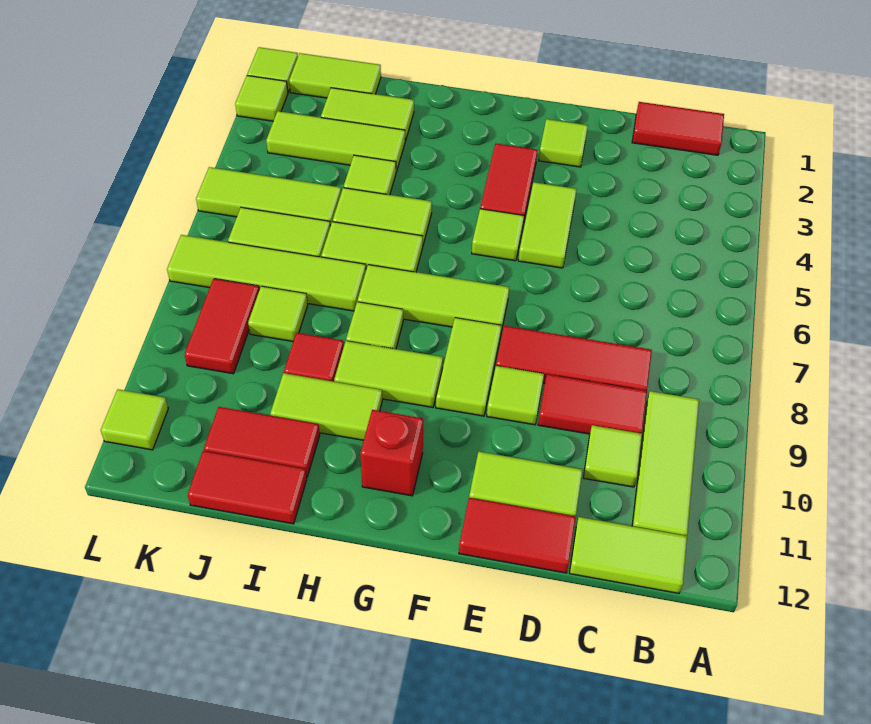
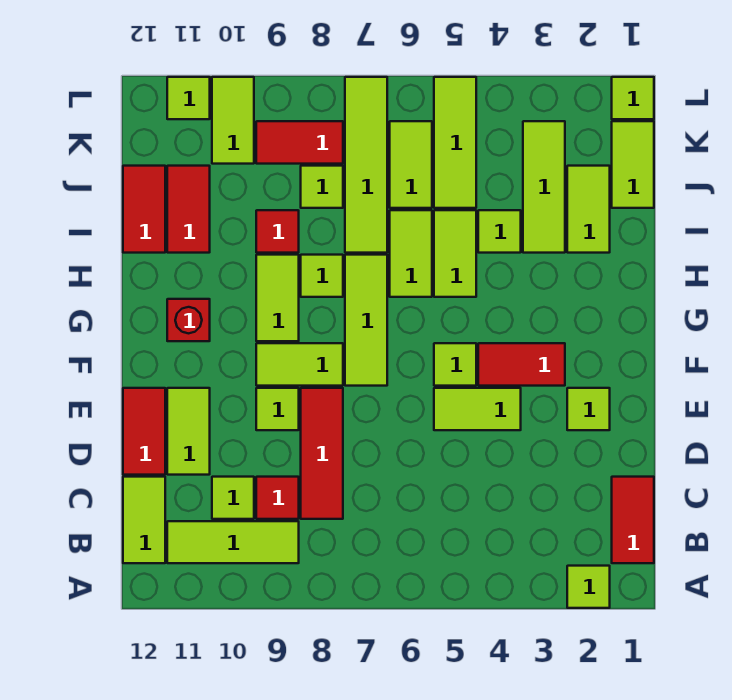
red 1x2 tile [538,374,647,434] -> red 1x1 tile [256,477,299,519]
lime 1x2 tile [270,373,382,440] -> lime 1x2 tile moved to [212,77,254,164]
lime 1x1 tile [235,76,288,121] -> lime 1x1 tile moved to [567,566,610,608]

